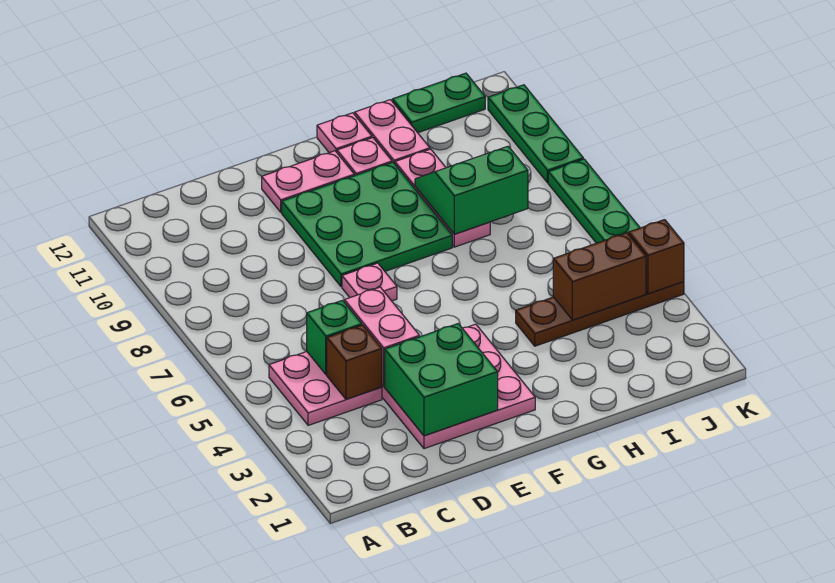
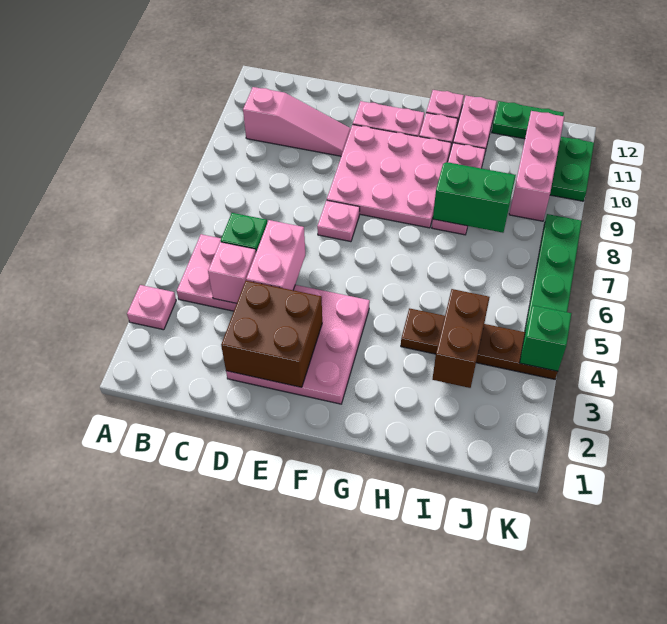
none -> pink 1x1 plate [127,285,176,330]
none -> pink 1x3 slope [243,87,351,156]
brown 1x1 brick [327,325,382,399] -> pink 1x1 brick [208,242,256,303]
green 2x2 brick [385,324,498,436] -> brown 2x2 brick [221,281,322,387]
green 3x3 plate [282,162,452,287] -> pink 3x3 plate [327,125,451,228]
brown 1x2 brick [553,233,646,320] -> brown 1x2 brick turned to [432,289,490,388]
none -> pink 1x3 brick [509,111,564,221]
brown 1x1 brick [629,220,684,294] -> green 1x1 brick [520,306,571,371]
green 1x3 plate [488,85,583,183] -> green 1x2 plate [550,137,594,201]

